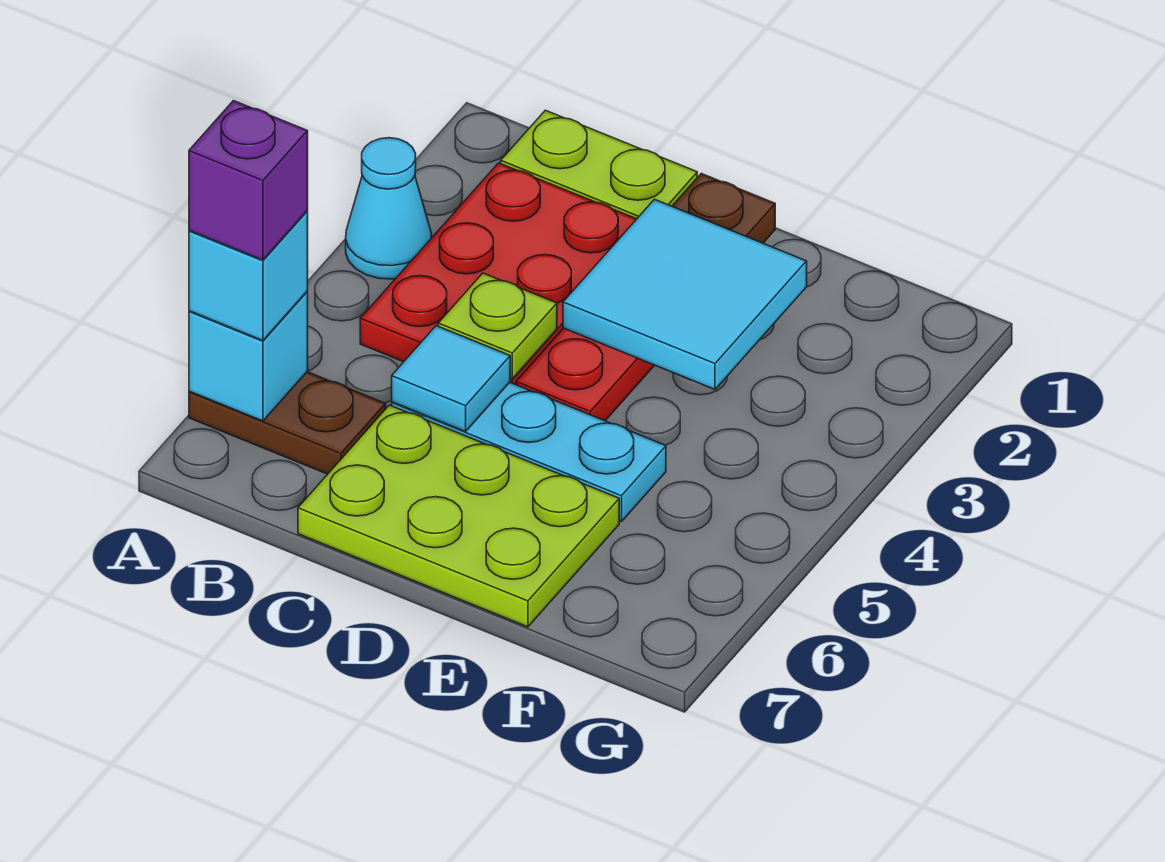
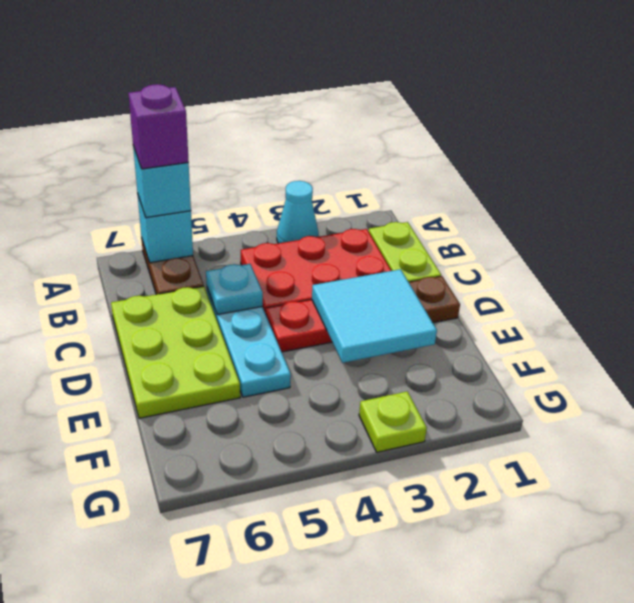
lime 1x1 plate [438,273,557,379] -> lime 1x1 plate moved to [359,391,427,452]
cyan 1x1 tile [392,326,510,432] -> cyan 1x1 plate [206,264,263,315]

